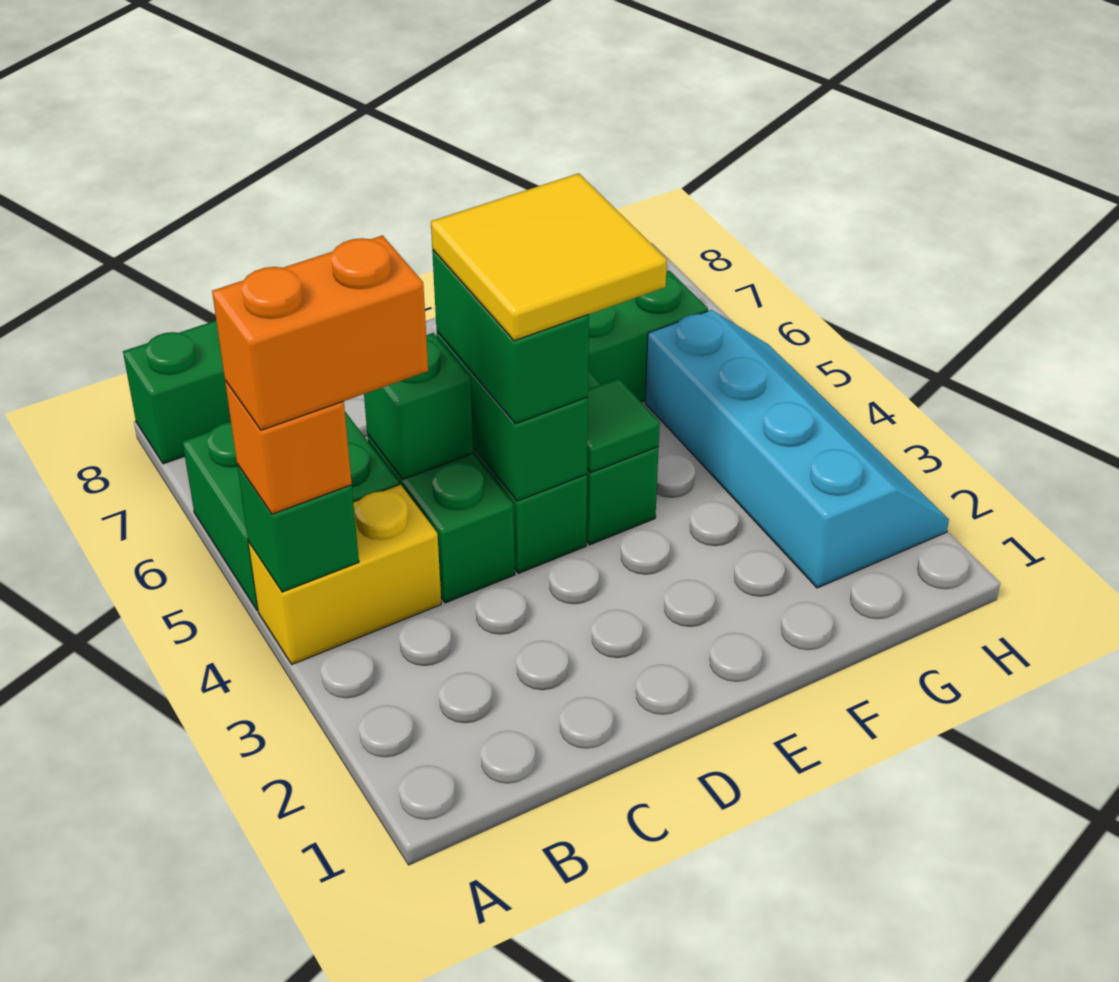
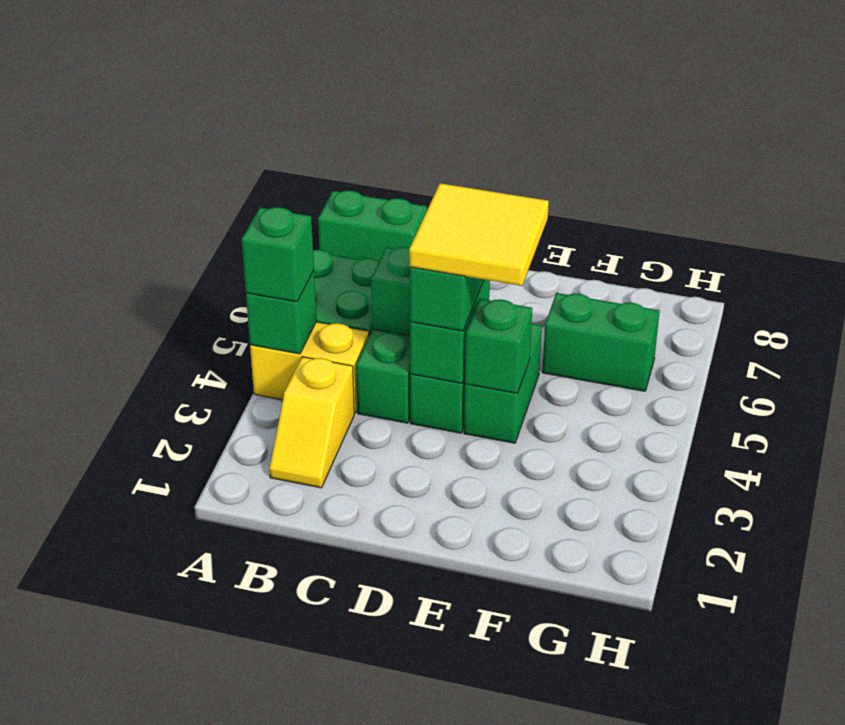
orange 1x1 brick [225,381,352,514] -> green 1x1 brick [242,207,314,302]
orange 1x2 brick [212,235,428,430] -> none
none -> yellow 1x2 slope [269,357,354,488]
green 1x1 tile [587,378,660,472] -> green 1x1 brick [465,299,532,393]
cyan 2x4 slope [645,310,949,588] -> none

